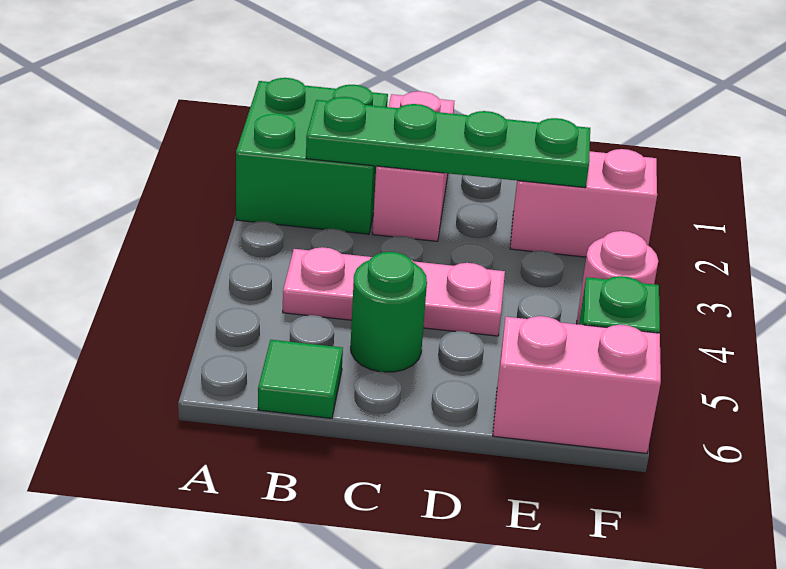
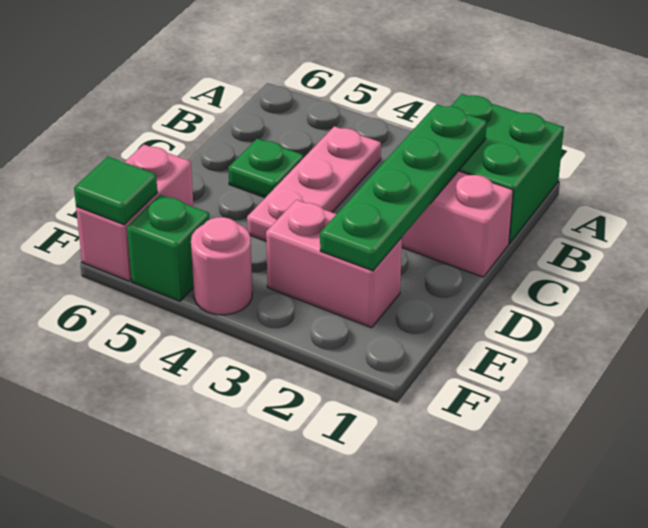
green 1x1 tile [258,340,343,418] -> green 1x1 tile moved to [74,157,157,225]
green 1x1 round brick [351,252,427,372] -> green 1x1 plate [228,139,303,198]
pink 1x2 brick [510,149,657,257] -> pink 1x2 brick turned to [266,200,402,328]

